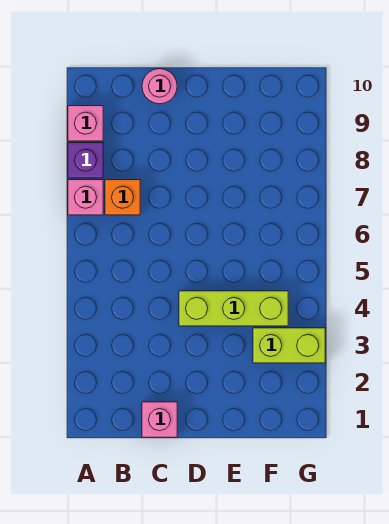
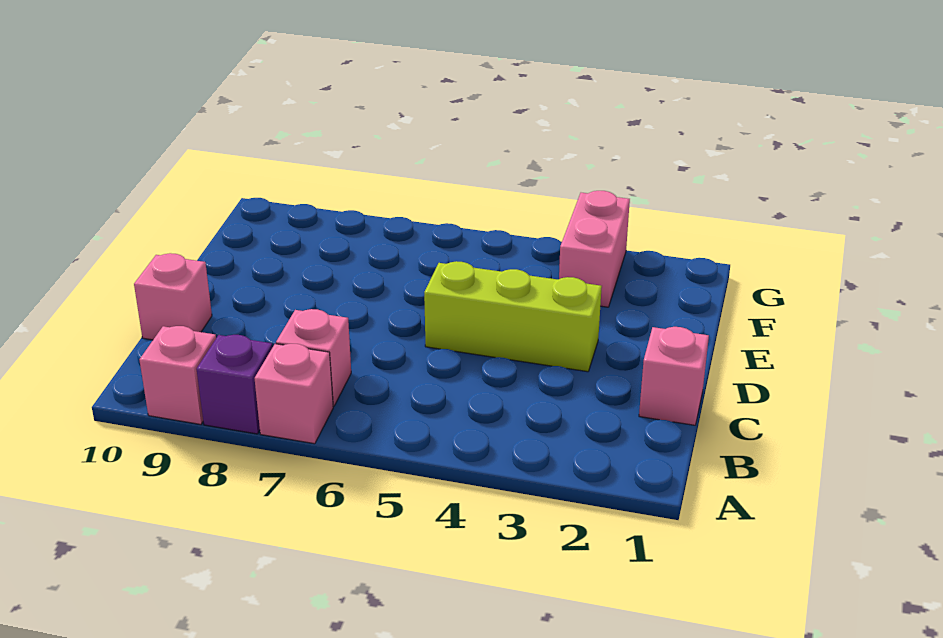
orange 1x1 brick [105,180,140,215] -> pink 1x1 brick [276,309,351,406]
pink 1x1 round brick [142,69,177,104] -> pink 1x1 brick [134,253,212,340]
lime 1x3 brick [179,291,288,326] -> lime 1x3 brick turned to [424,261,602,372]
lime 1x2 brick [253,328,325,363] -> pink 1x2 brick [559,191,630,307]

